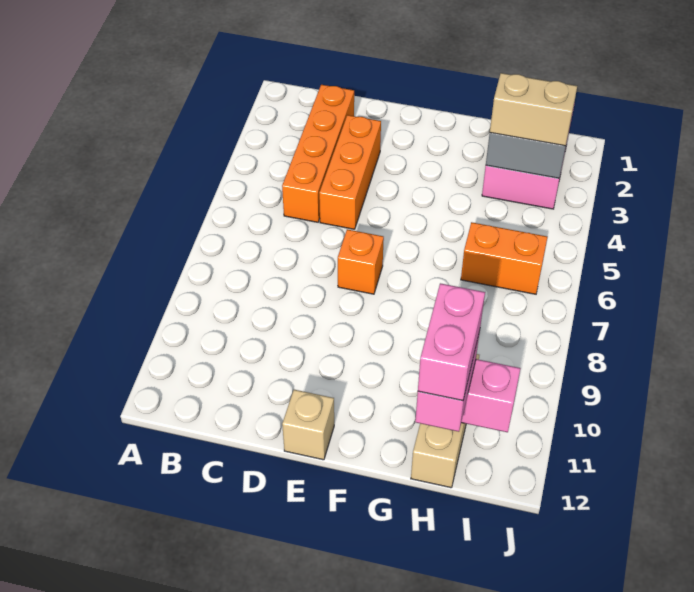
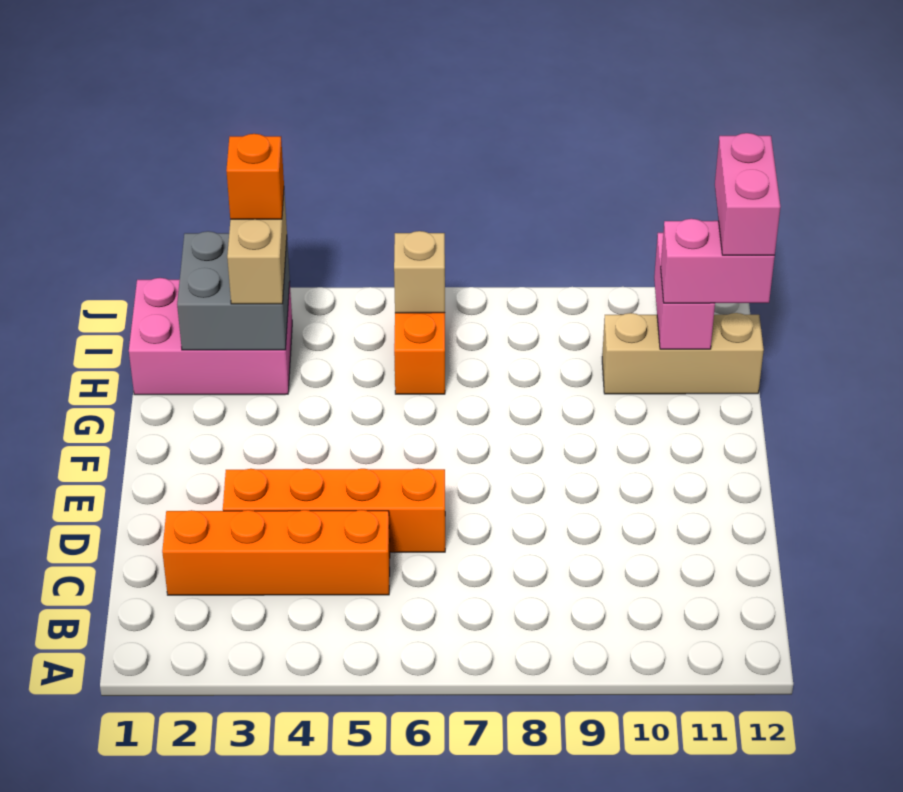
orange 1x3 brick [319,115,381,229] -> orange 1x4 brick [223,468,445,552]
orange 1x1 brick [338,229,384,294] -> orange 1x1 brick moved to [226,134,284,219]
tan 1x1 brick [282,390,334,460] -> tan 1x1 brick moved to [394,231,445,313]
pink 1x2 brick [418,283,485,401] -> pink 1x2 brick turned to [715,133,780,255]

